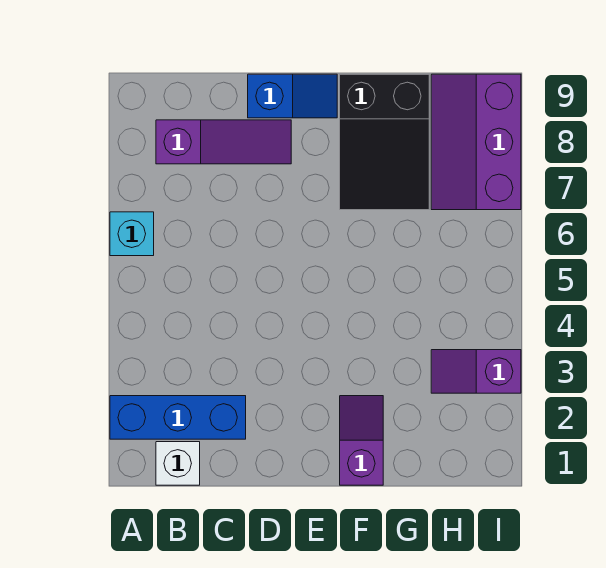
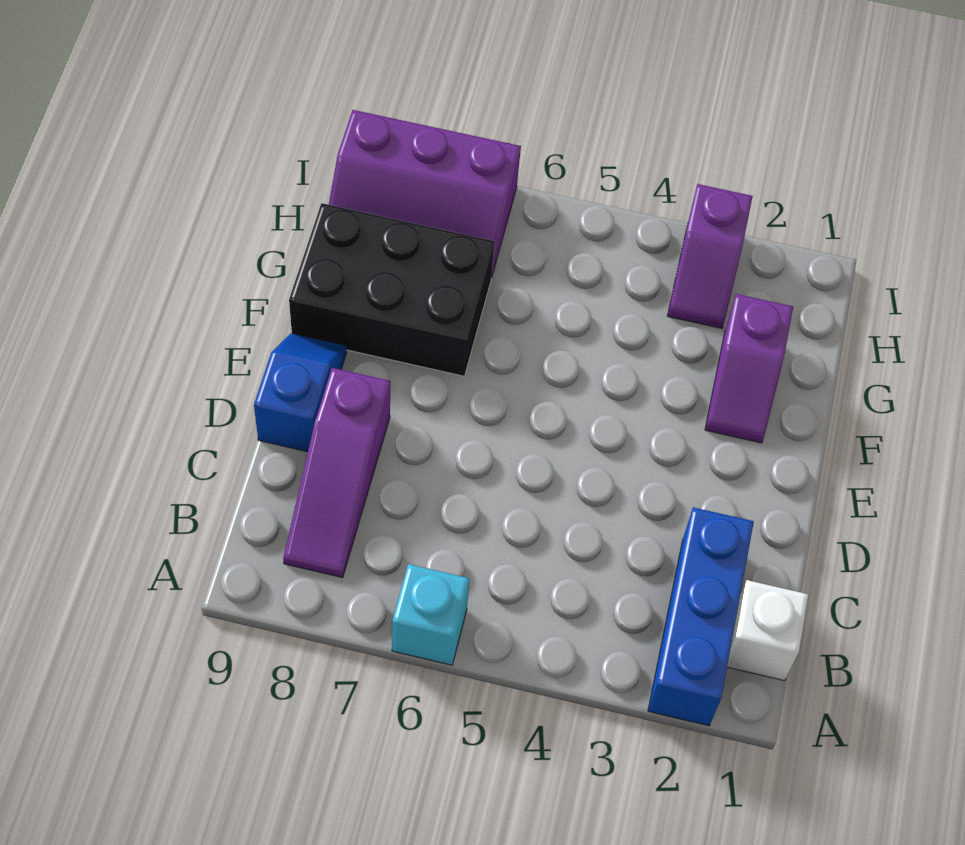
purple 1x3 slope [156,120,291,164] -> purple 1x3 slope turned to [283,368,390,578]
purple 1x2 slope [340,396,383,485] -> purple 1x2 slope turned to [705,294,793,443]
black 2x3 slope [340,74,429,210] -> black 2x3 brick [289,203,494,376]

